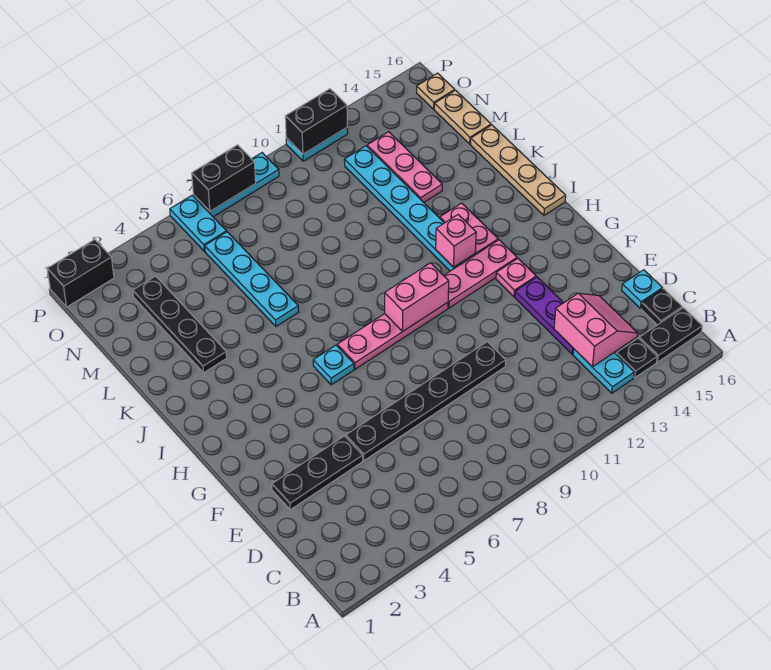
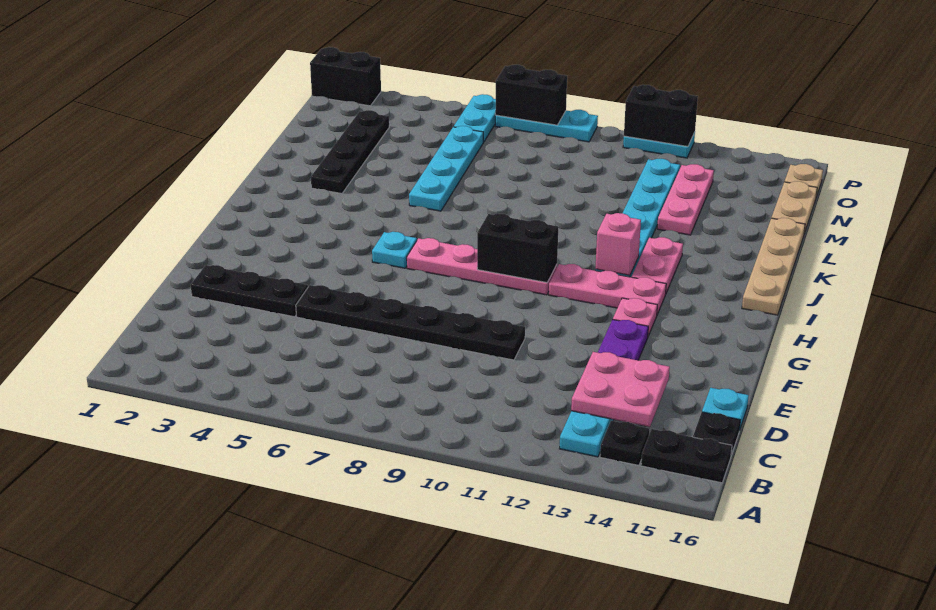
pink 2x2 slope [554,293,638,367] -> pink 2x2 plate [571,352,670,427]
pink 1x2 brick [385,263,449,331] -> black 1x2 brick [477,213,558,283]

